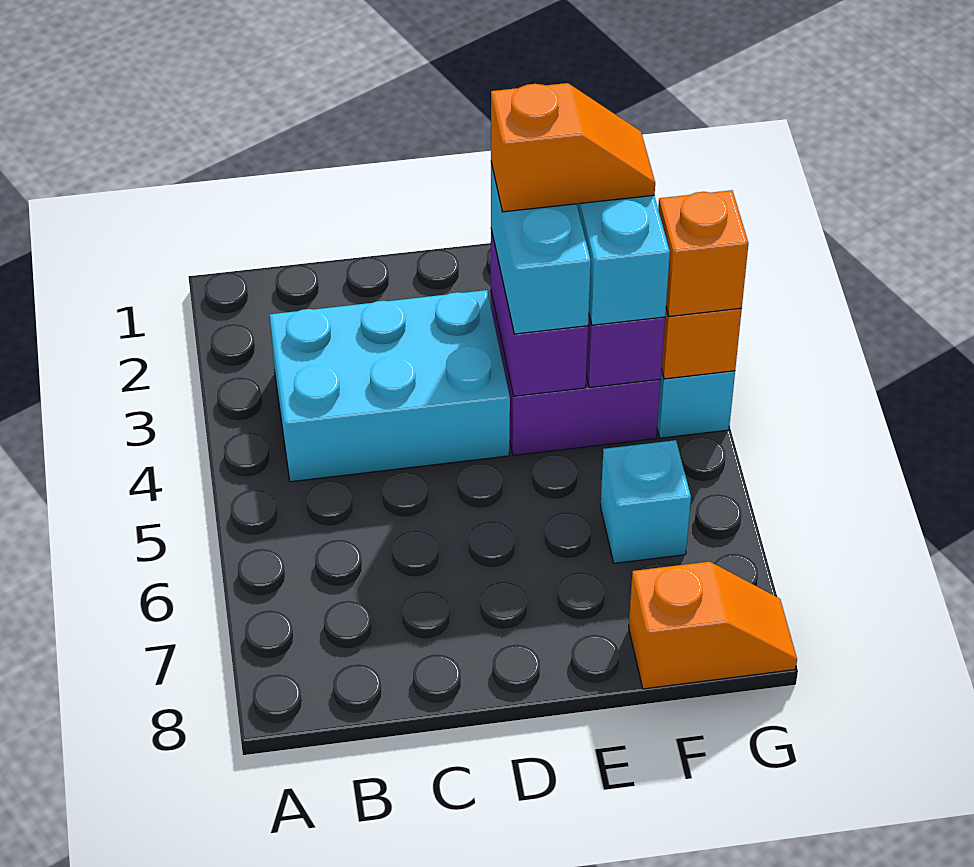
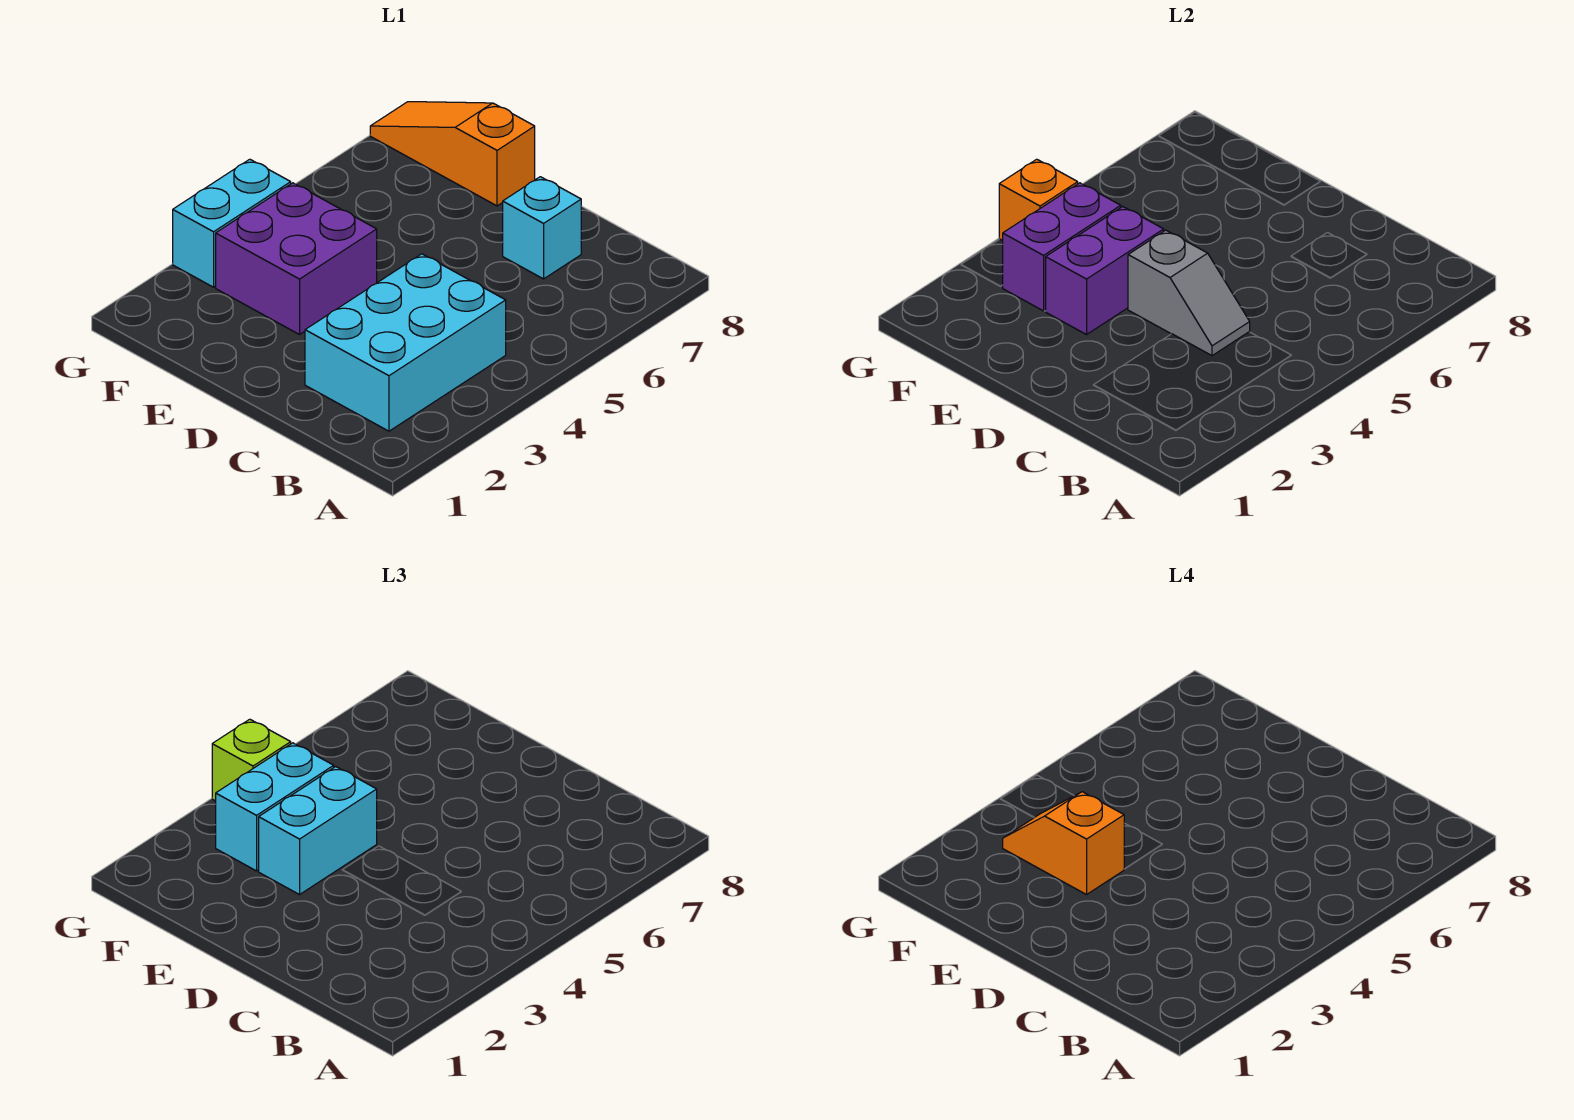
cyan 2x3 brick [270,290,510,482] -> cyan 2x3 brick turned to [305,254,506,431]
none -> grey 1x2 slope [1128,230,1250,356]
cyan 1x1 brick [601,440,691,563] -> cyan 1x1 brick moved to [503,177,581,279]
orange 1x2 slope [629,562,797,689] -> orange 1x3 slope [370,102,535,206]
orange 1x1 brick [658,190,748,317] -> lime 1x1 brick [212,719,291,801]

